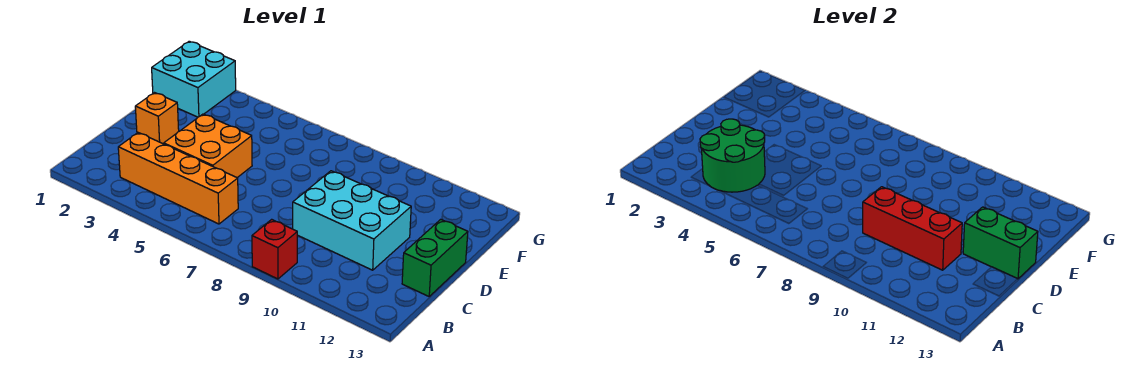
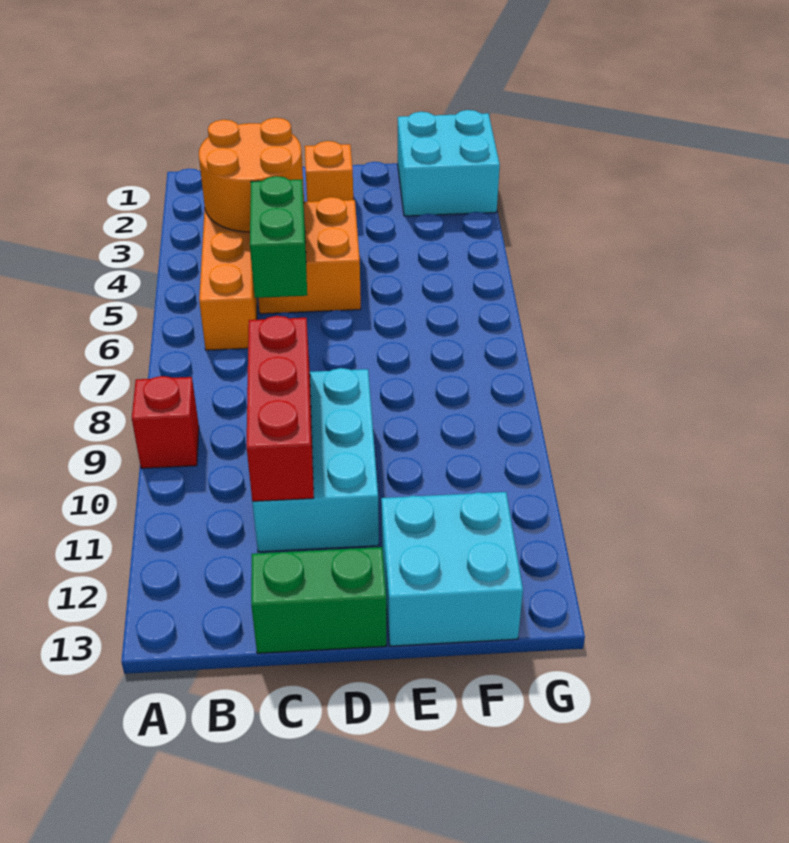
green 2x2 round brick [700,119,765,192] -> orange 2x2 round brick [199,118,304,232]
green 1x2 brick [963,207,1038,279] -> green 1x2 brick moved to [250,176,307,298]
none -> cyan 2x2 brick [381,492,523,646]

